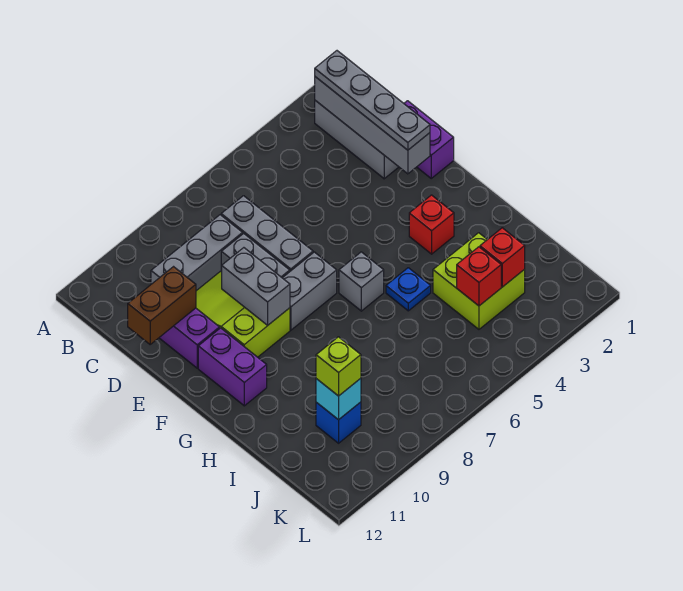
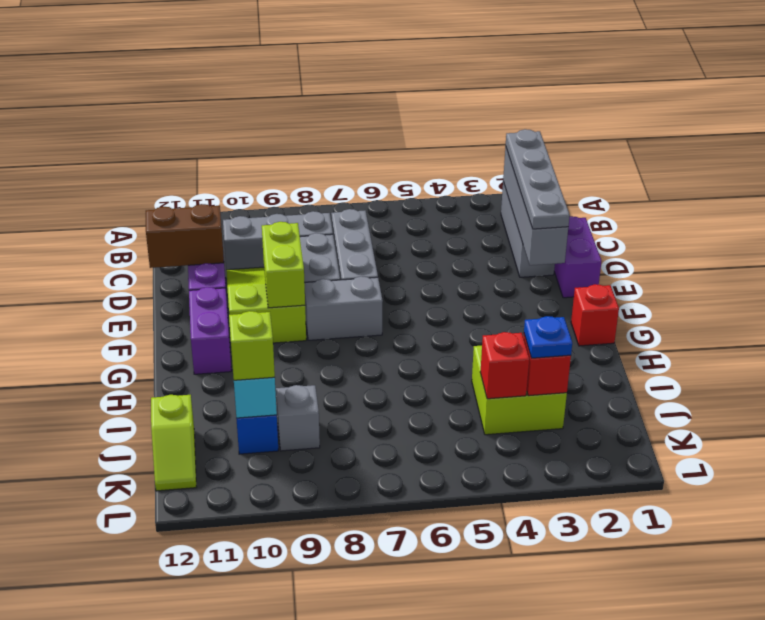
grey 1x2 brick [222,248,290,325] -> lime 1x2 brick [262,222,305,308]
red 1x1 brick [409,195,454,254] -> red 1x1 brick moved to [571,284,619,346]
grey 1x1 brick [339,252,384,311] -> grey 1x1 brick moved to [276,385,320,451]
blue 1x1 plate [386,268,431,311] -> blue 1x1 plate moved to [524,316,572,358]
none -> lime 1x2 slope [151,395,196,491]

